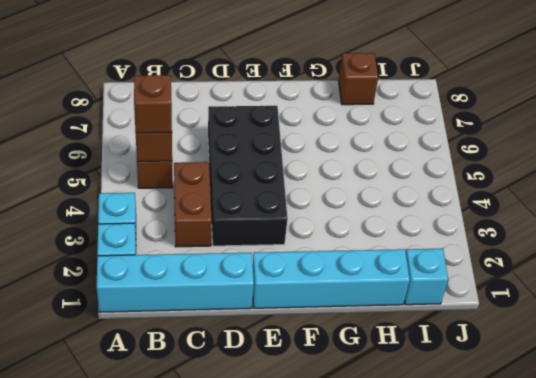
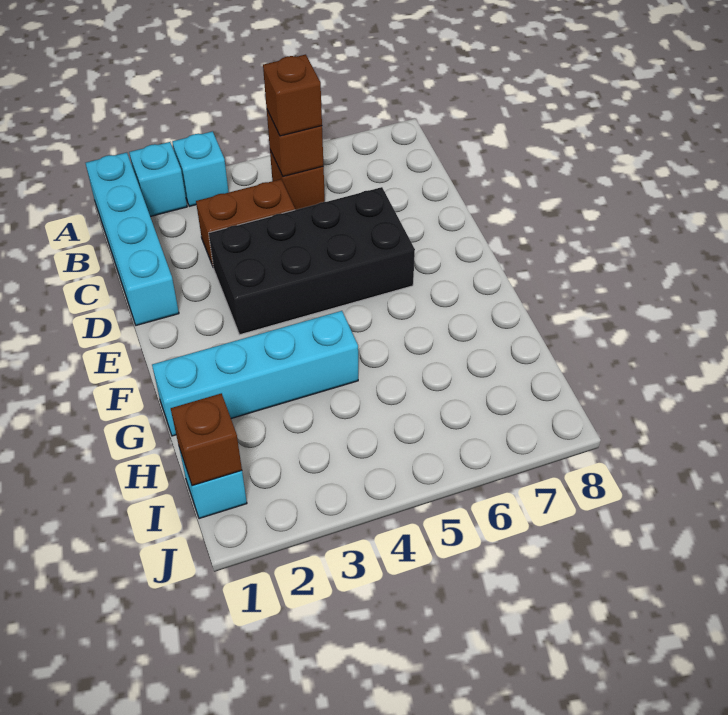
cyan 1x4 brick [253,249,410,308] -> cyan 1x4 brick turned to [152,311,358,436]
brown 1x1 brick [339,53,378,105] -> brown 1x1 brick moved to [171,393,242,486]

